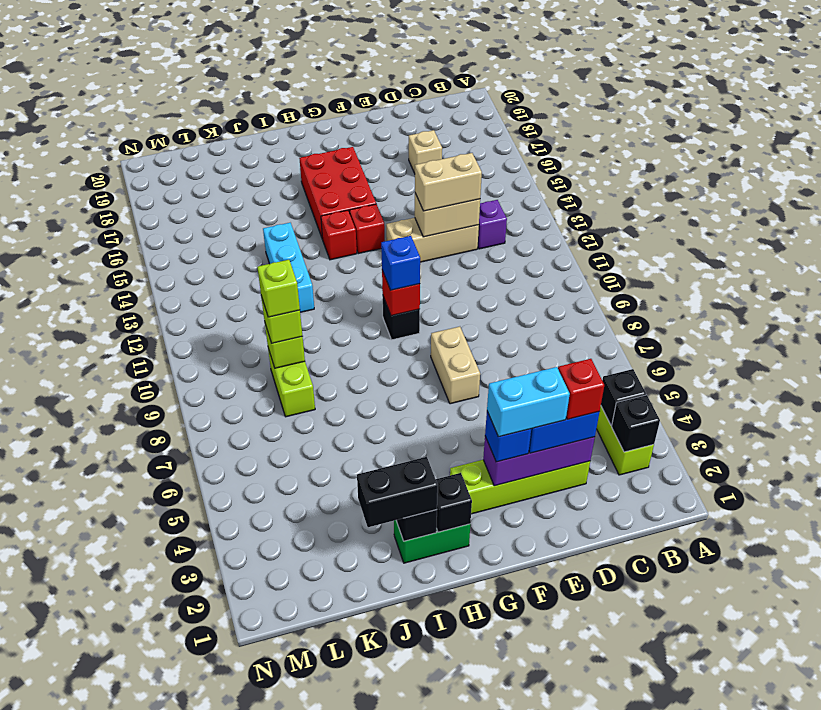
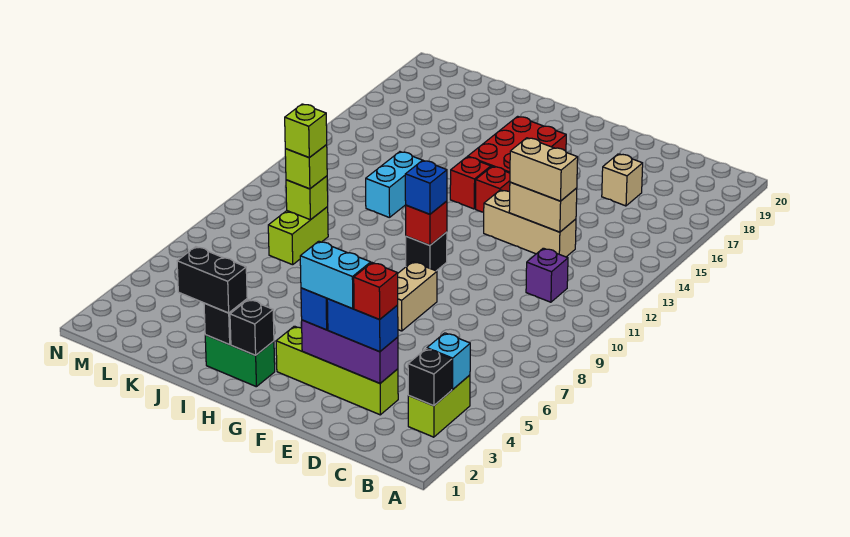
black 1x1 brick [601,369,646,425] -> cyan 1x1 brick [427,333,470,390]
purple 1x1 brick [478,200,507,249] -> purple 1x1 brick moved to [526,248,568,302]
cyan 1x3 brick [263,223,314,312] -> cyan 1x2 brick [366,152,422,218]

